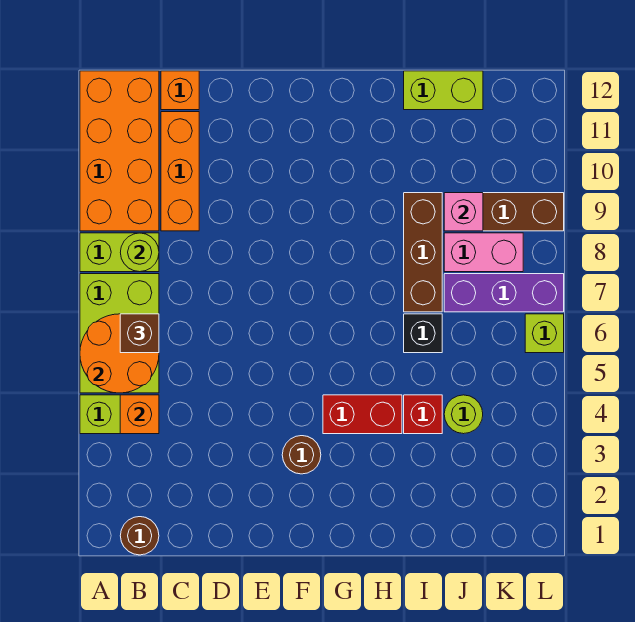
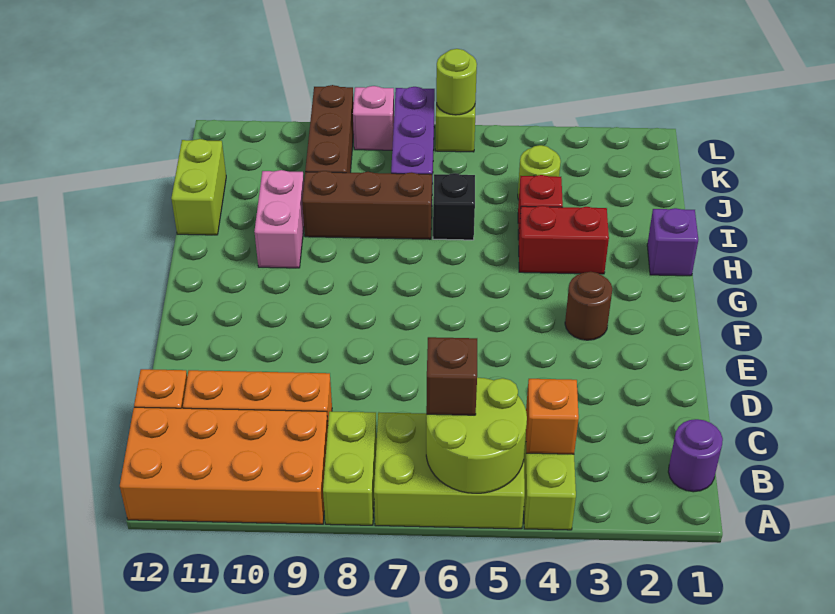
orange 2x2 round brick [80,314,159,393] -> lime 2x2 round brick [426,378,527,493]
brown 1x1 round brick [120,517,159,555] -> purple 1x1 round brick [668,419,723,492]
lime 1x1 round brick [120,233,159,272] -> lime 1x1 round brick moved to [436,49,477,115]
red 1x2 brick [323,395,402,434] -> red 1x2 brick turned to [519,206,609,274]
none -> purple 1x1 brick [647,208,698,276]
pink 1x2 brick [444,233,523,272] -> pink 1x2 brick moved to [254,170,304,268]
pink 1x1 brick [444,193,483,231] -> pink 1x1 brick moved to [353,86,394,150]

